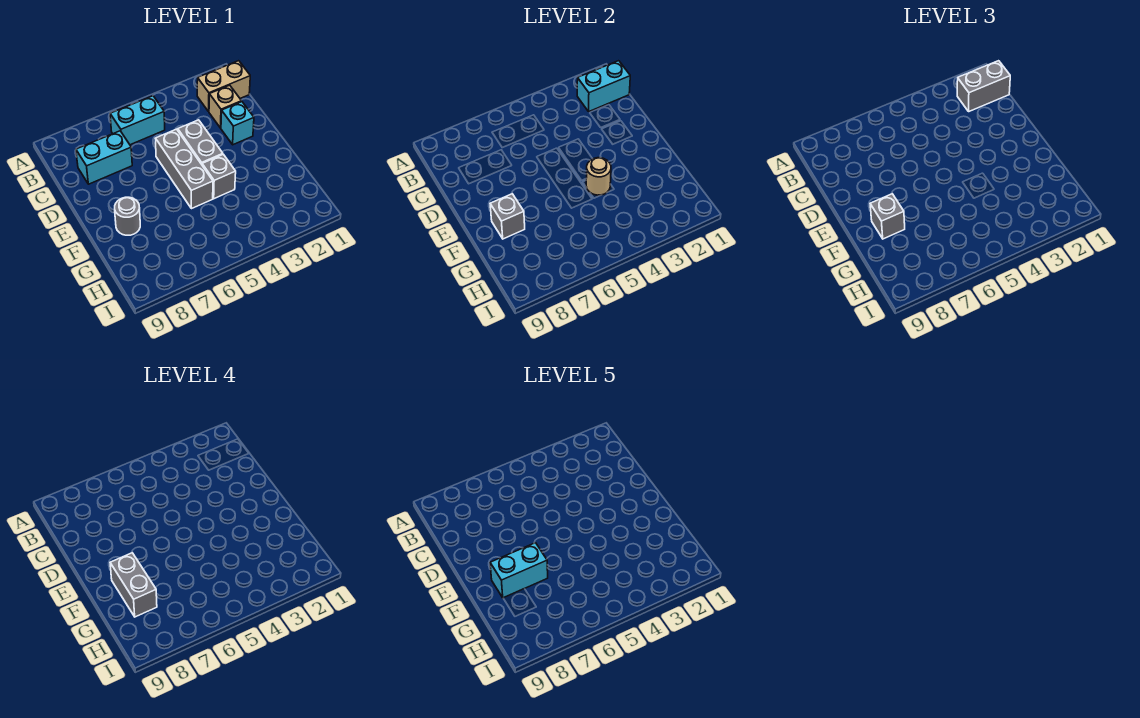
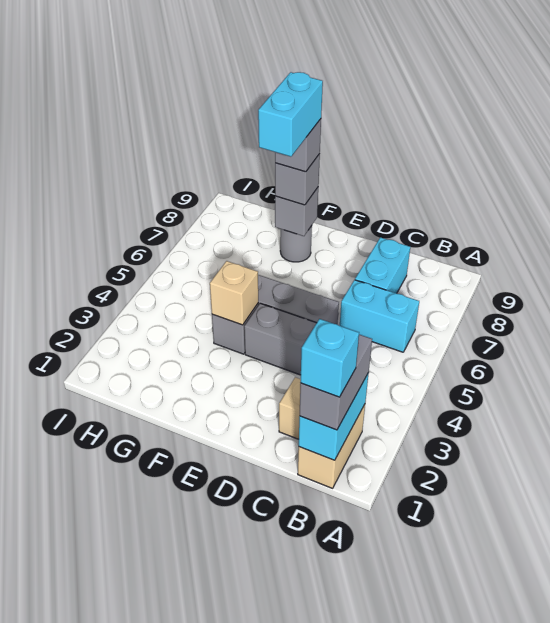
cyan 1x2 brick [110,96,165,145] -> cyan 1x2 brick turned to [340,280,419,352]
cyan 1x1 brick [221,102,254,145] -> cyan 1x1 brick moved to [300,319,359,397]
tan 1x1 round brick [586,158,611,195] -> tan 1x1 brick [210,261,258,325]
grey 1x2 brick [110,553,157,617] -> grey 1x1 brick [275,119,321,172]

